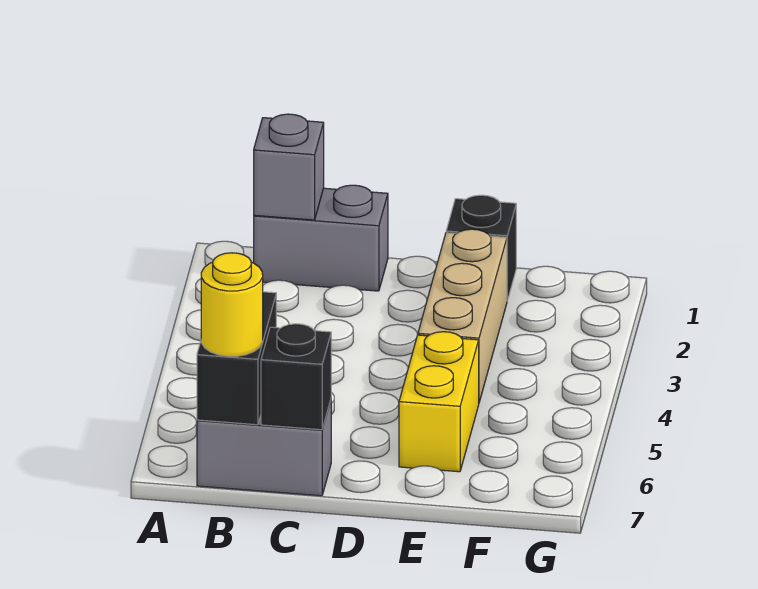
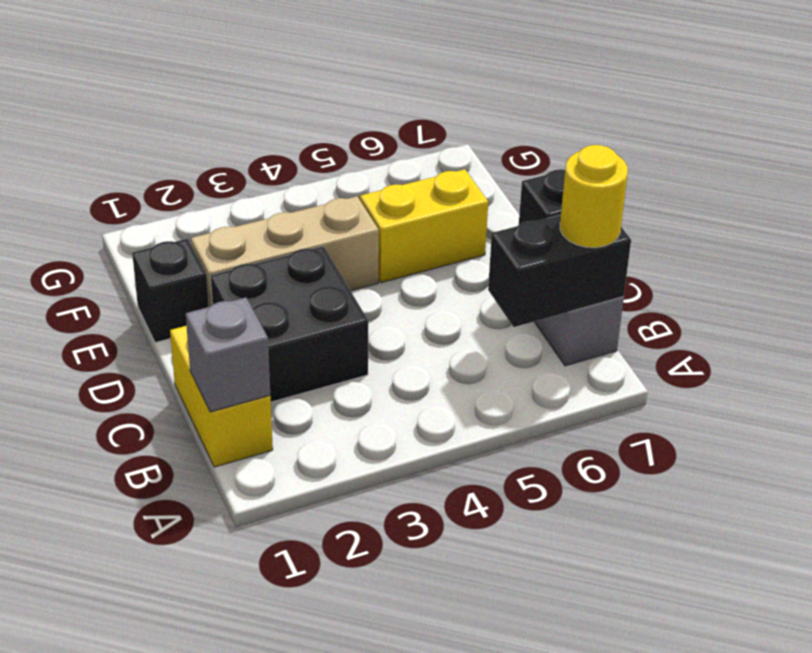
grey 1x2 brick [254,185,388,291] -> yellow 1x2 brick [170,326,273,467]
none -> black 2x2 brick [210,246,368,402]

